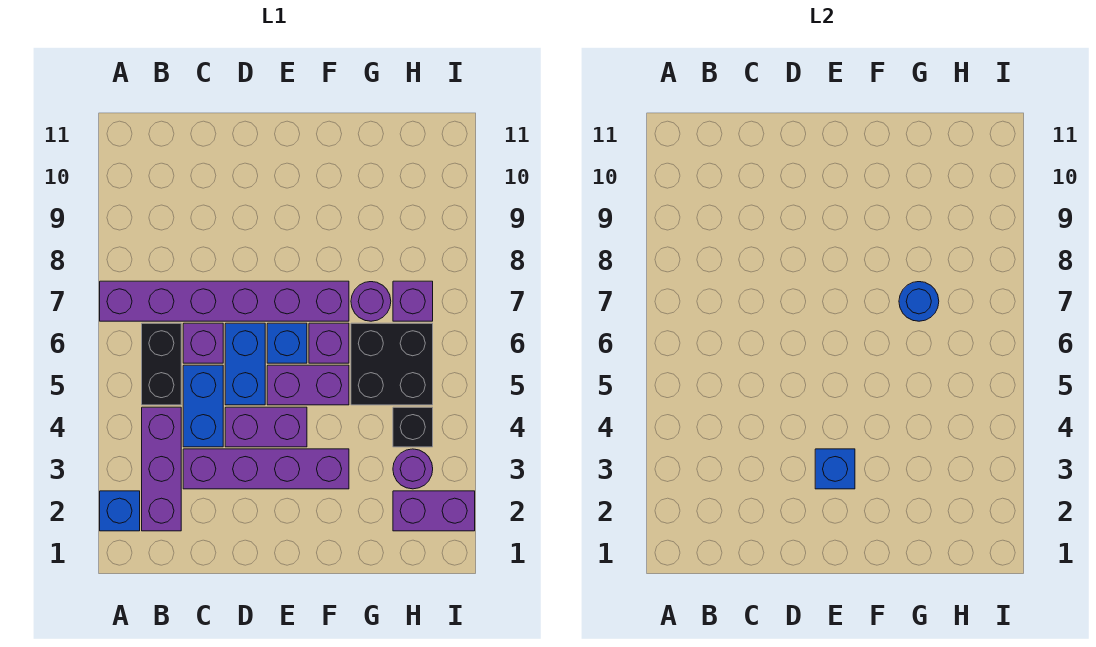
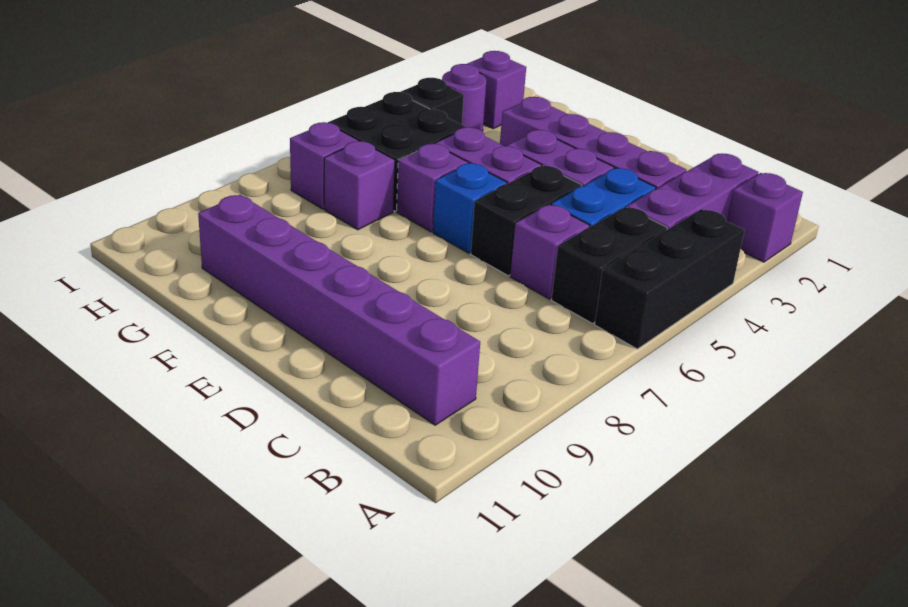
blue 1x1 brick [100,491,140,531] -> purple 1x1 brick [727,173,803,262]
none -> black 1x3 brick [595,209,744,349]
purple 1x6 brick [100,281,349,321] -> purple 1x6 brick moved to [198,195,480,425]
blue 1x2 brick [225,323,265,405] -> black 1x2 brick [471,166,582,276]
blue 1x1 brick [815,449,855,489] -> none
purple 1x1 round brick [351,282,391,321] -> purple 1x1 brick [324,141,395,230]
blue 1x1 round brick [899,282,939,321] -> none
purple 1x2 brick [393,491,475,531] -> purple 1x1 brick [467,51,526,129]

